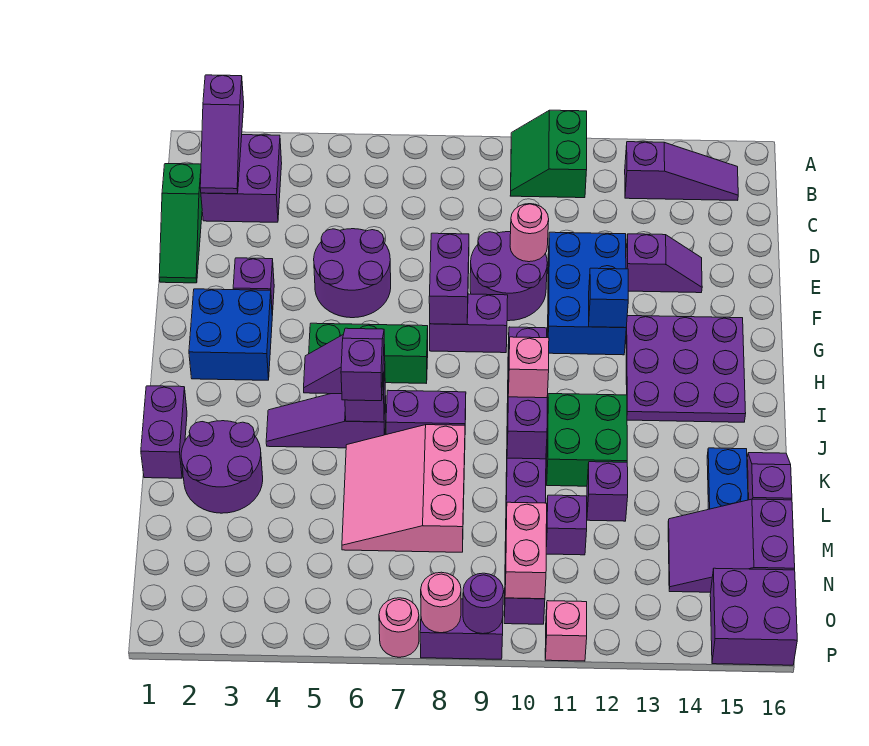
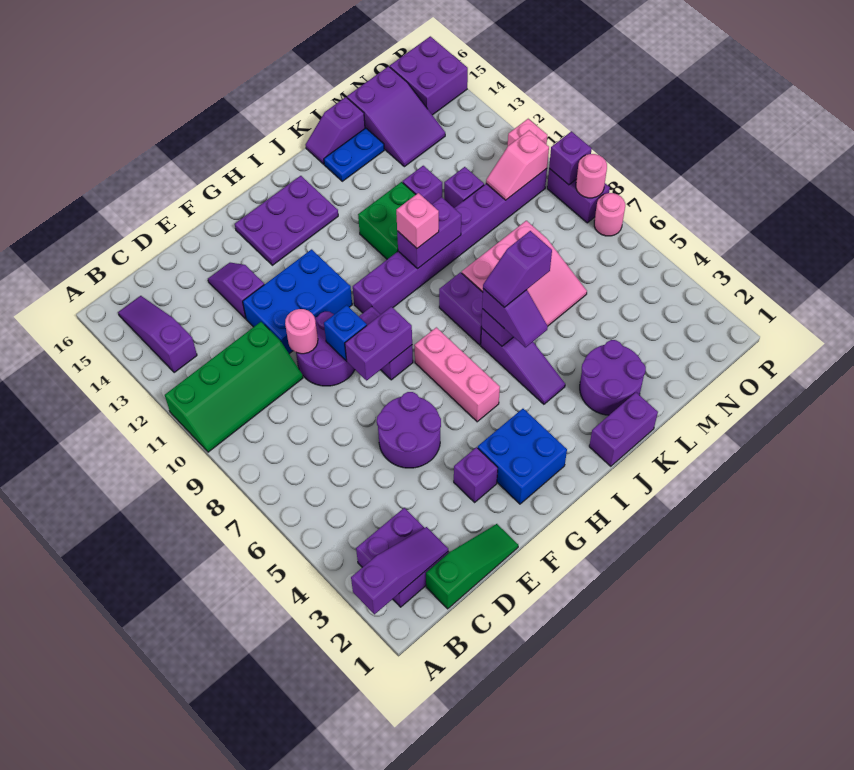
green 2x2 slope [510,110,587,198] -> green 2x4 slope [165,322,303,452]
blue 1x1 brick [589,268,628,328] -> blue 1x1 brick moved to [324,305,367,360]
purple 3x3 plate [626,316,746,422] -> purple 2x3 plate [235,176,338,265]
green 1x3 brick [309,323,428,383] -> pink 1x3 brick [414,327,500,422]
pink 1x2 brick [505,502,547,599] -> pink 1x2 slope [486,130,549,200]
purple 1x1 round brick [463,573,504,634] -> purple 1x1 brick [549,131,592,185]

